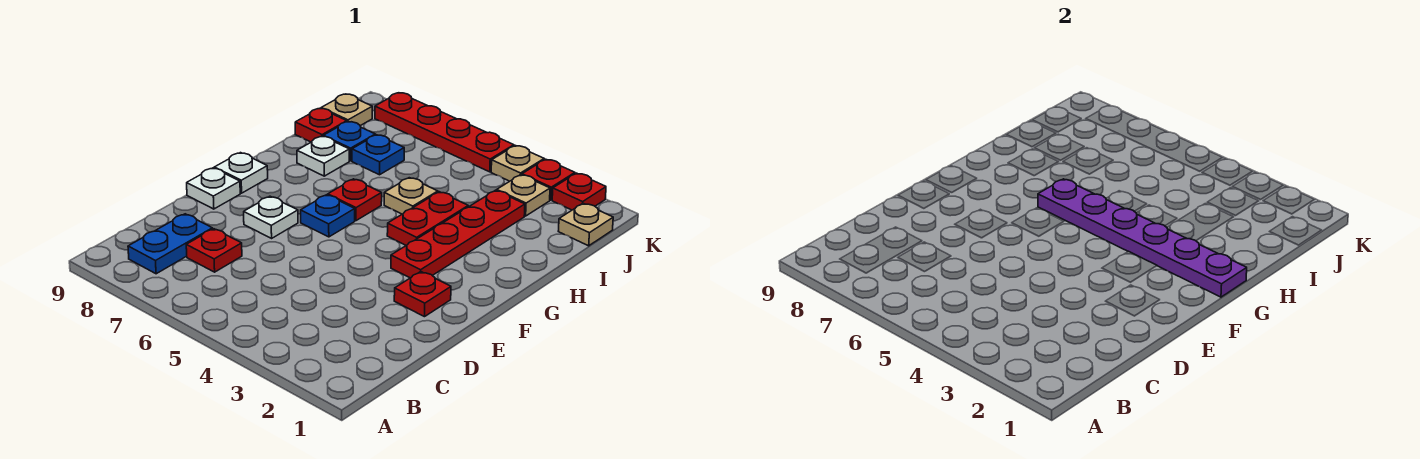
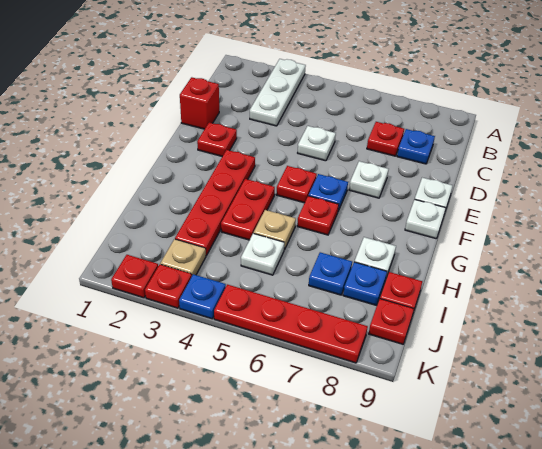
none -> white 1x3 plate [250,59,306,126]
blue 1x2 plate [128,214,212,274] -> blue 1x1 plate [397,129,435,164]
none -> red 1x1 brick [180,77,219,129]
none -> white 1x1 plate [298,126,336,161]
none -> red 1x1 plate [276,166,317,203]
purple 1x6 plate [1038,179,1247,297] -> none
none -> white 1x1 plate [241,233,284,275]
tan 1x1 plate [558,203,613,246] -> none
tan 1x1 plate [321,94,372,126] -> red 1x1 plate [369,299,414,344]
tan 1x1 plate [491,146,544,181] -> blue 1x1 plate [179,274,226,319]

